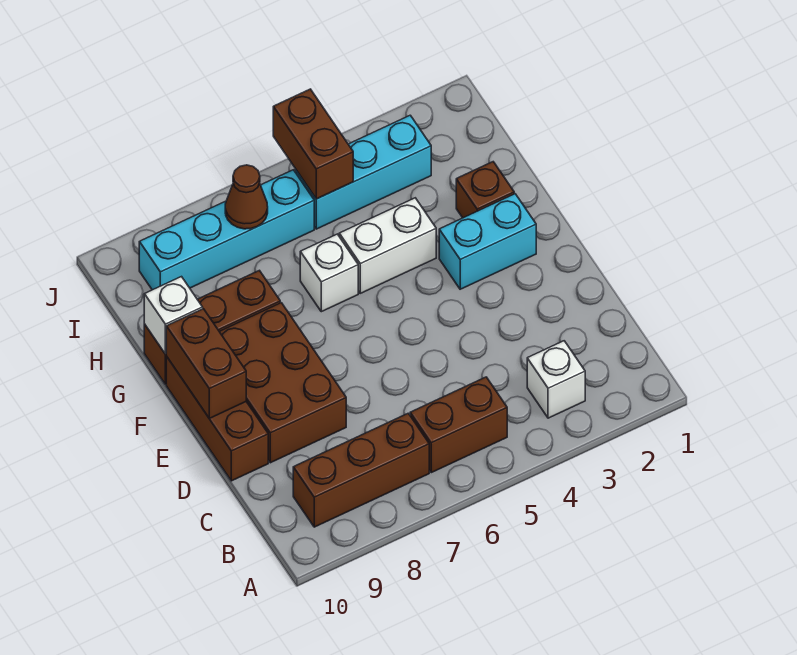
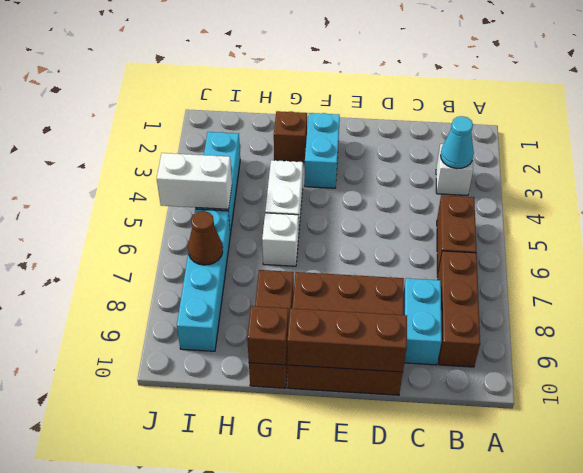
none -> cyan 1x1 cone [441,116,474,169]
none -> cyan 1x2 brick [403,278,442,365]
brown 1x2 brick [166,309,246,418] -> brown 1x3 brick [287,308,407,372]
white 1x1 brick [144,277,203,354] -> brown 1x1 brick [247,306,288,365]
brown 1x2 brick [273,89,353,199] -> white 1x2 brick [157,153,232,209]

